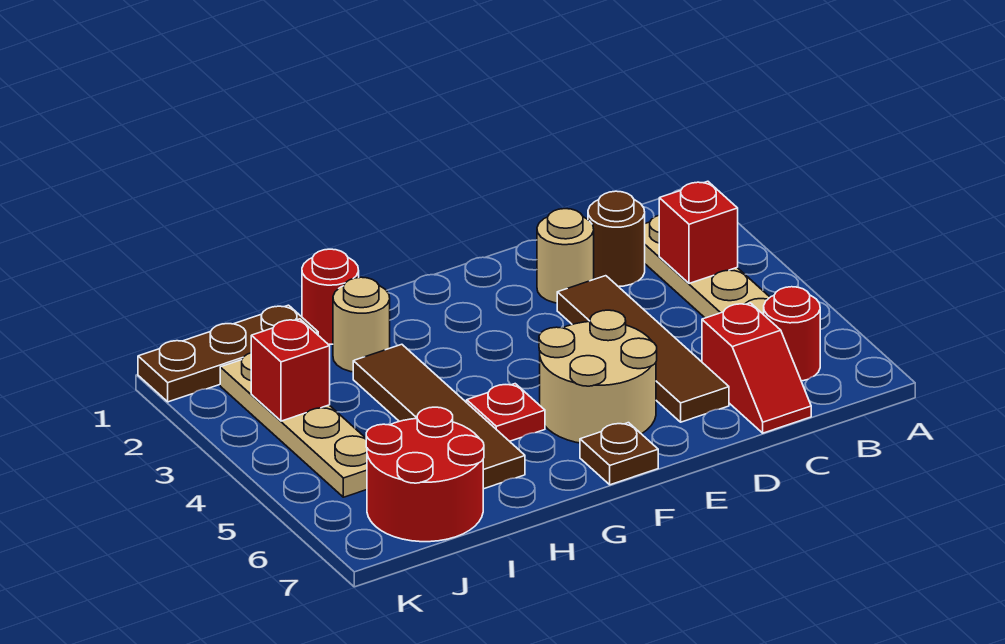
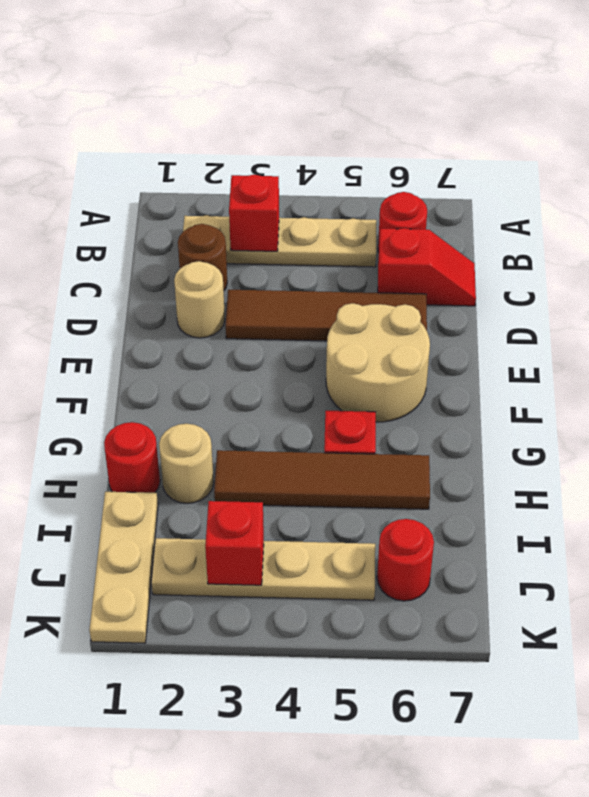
brown 1x1 plate [580,423,658,485] -> none
brown 1x3 plate [138,305,318,402] -> tan 1x3 plate [89,492,158,643]
red 2x2 round brick [366,407,484,542] -> red 1x1 round brick [377,519,434,601]

